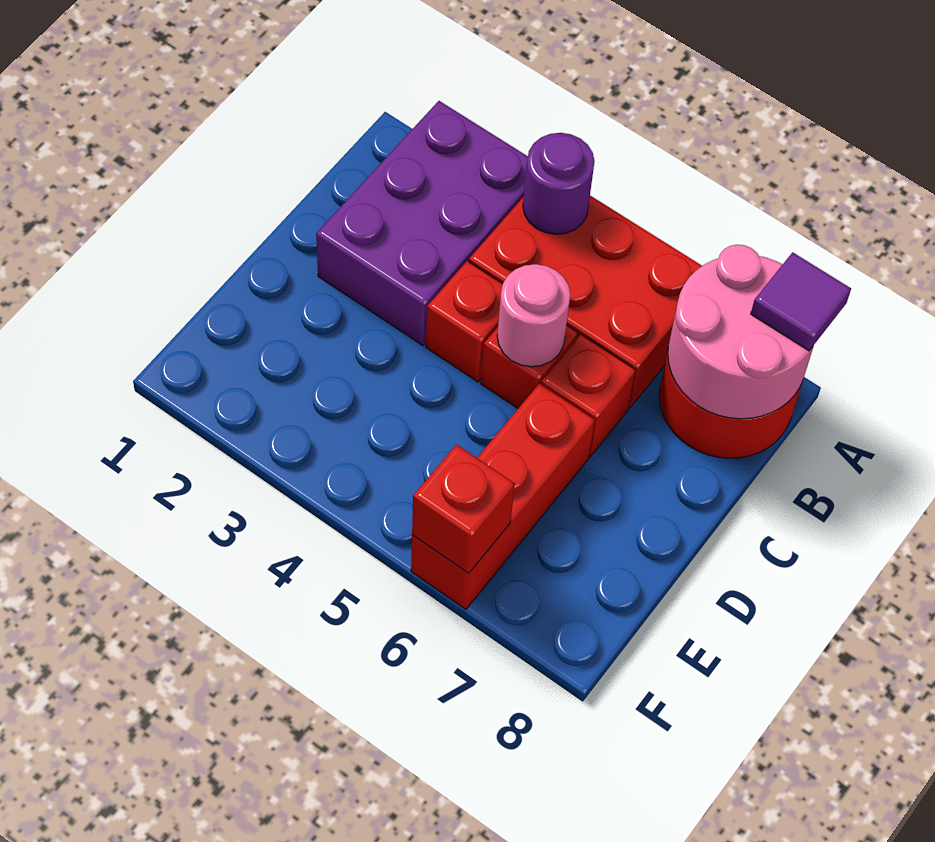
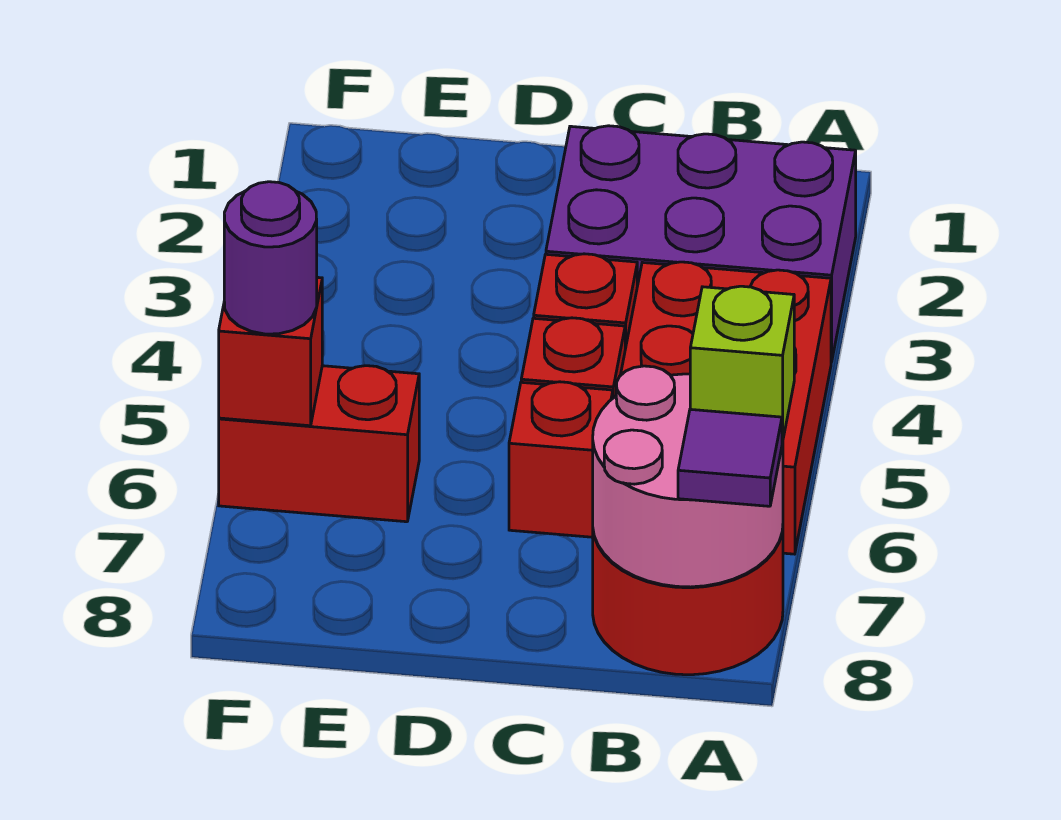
purple 1x1 round brick [523,133,595,234] -> purple 1x1 round brick moved to [224,182,317,334]
none -> lime 1x1 brick [690,286,794,442]
pink 1x1 round brick [497,264,570,367] -> none
red 1x3 brick [411,384,595,609] -> red 1x2 brick [219,366,419,522]

